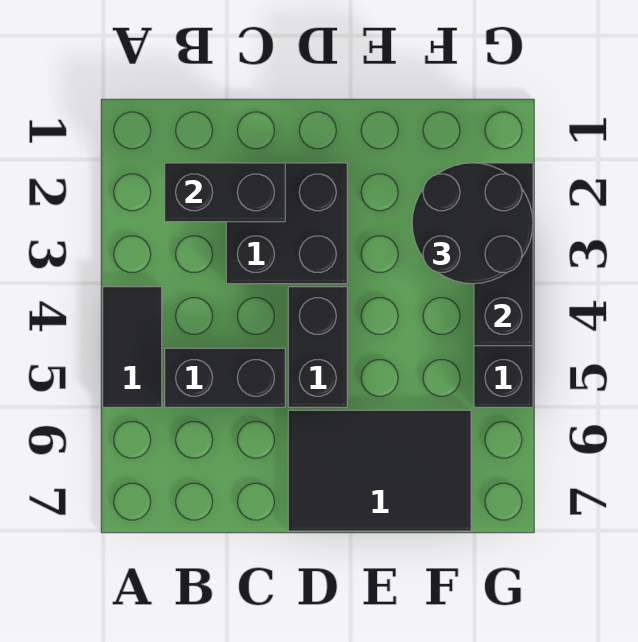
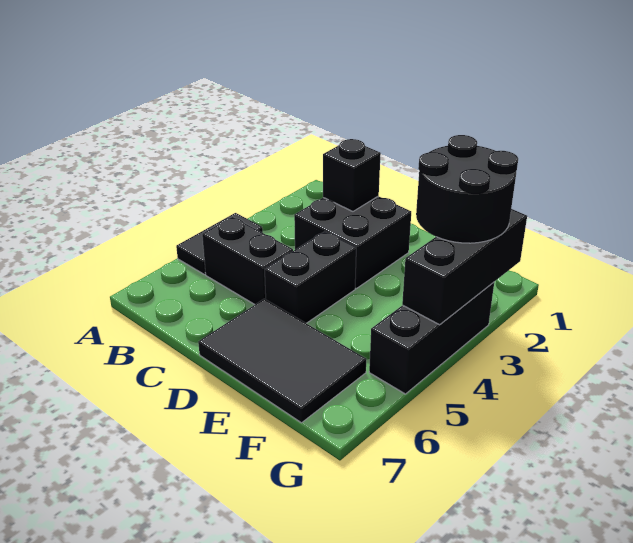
black 1x2 brick [165,163,285,222] -> black 1x1 brick [323,139,381,211]

